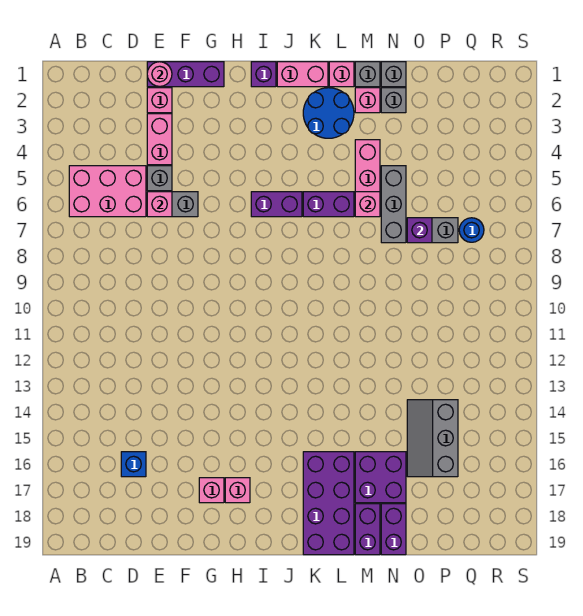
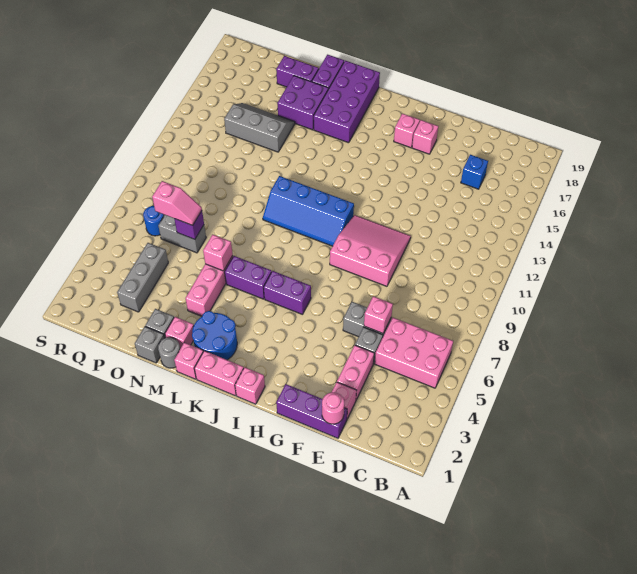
none -> pink 3x3 slope [330,215,411,286]
purple 1x1 brick [251,62,276,87] -> pink 1x1 brick [235,367,265,404]
none -> blue 2x4 slope [263,176,354,246]
grey 1x1 brick [355,62,380,87] -> grey 1x1 round brick [158,337,180,368]
grey 1x3 brick [381,166,406,243] -> grey 1x3 brick moved to [117,243,168,312]
purple 1x2 brick [381,504,406,555] -> purple 1x2 brick turned to [276,56,319,87]
none -> pink 1x2 slope [152,181,202,225]
grey 2x3 slope [407,400,458,477] -> grey 2x3 slope turned to [224,103,295,152]

